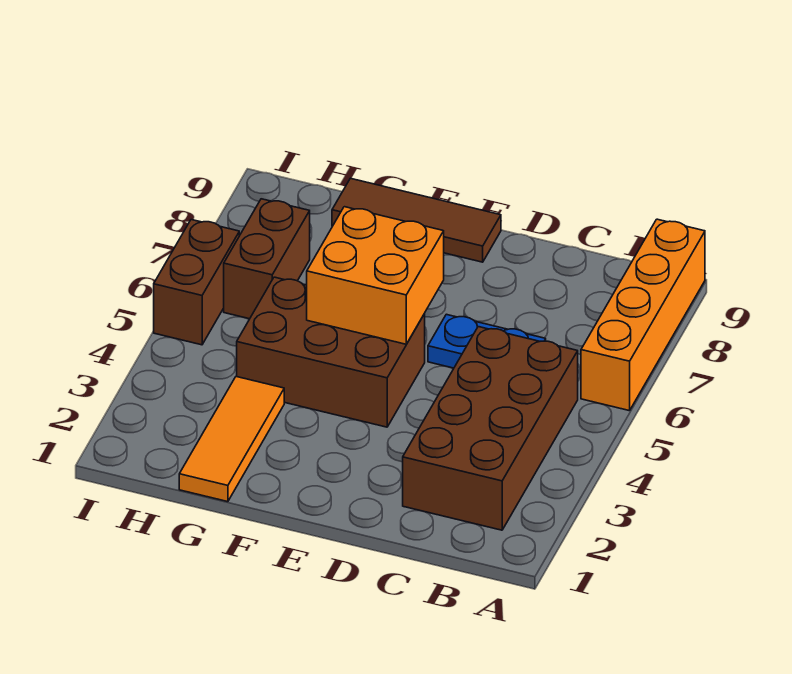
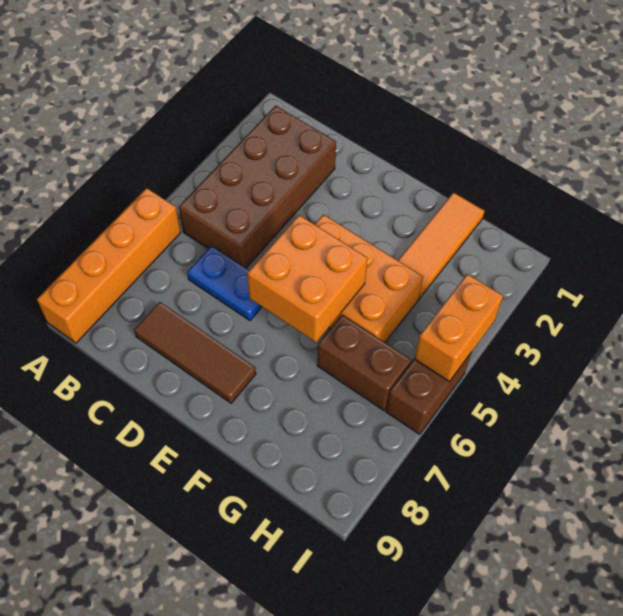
brown 2x3 brick [237,277,425,427] -> orange 2x3 brick [315,214,423,342]
brown 1x3 tile [332,178,501,262] -> brown 1x3 tile moved to [134,302,256,403]
brown 1x2 brick [224,199,310,319] -> brown 1x2 brick turned to [317,315,411,410]
none -> orange 1x2 brick [415,274,503,381]

